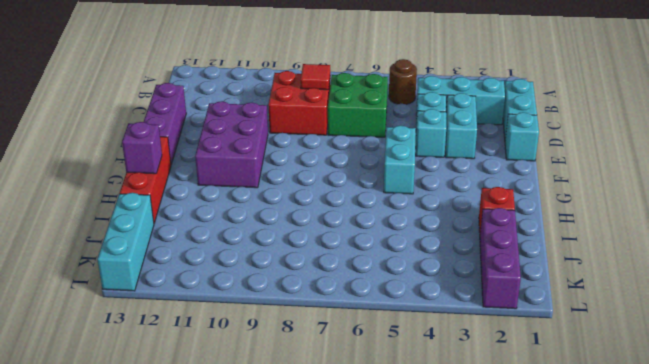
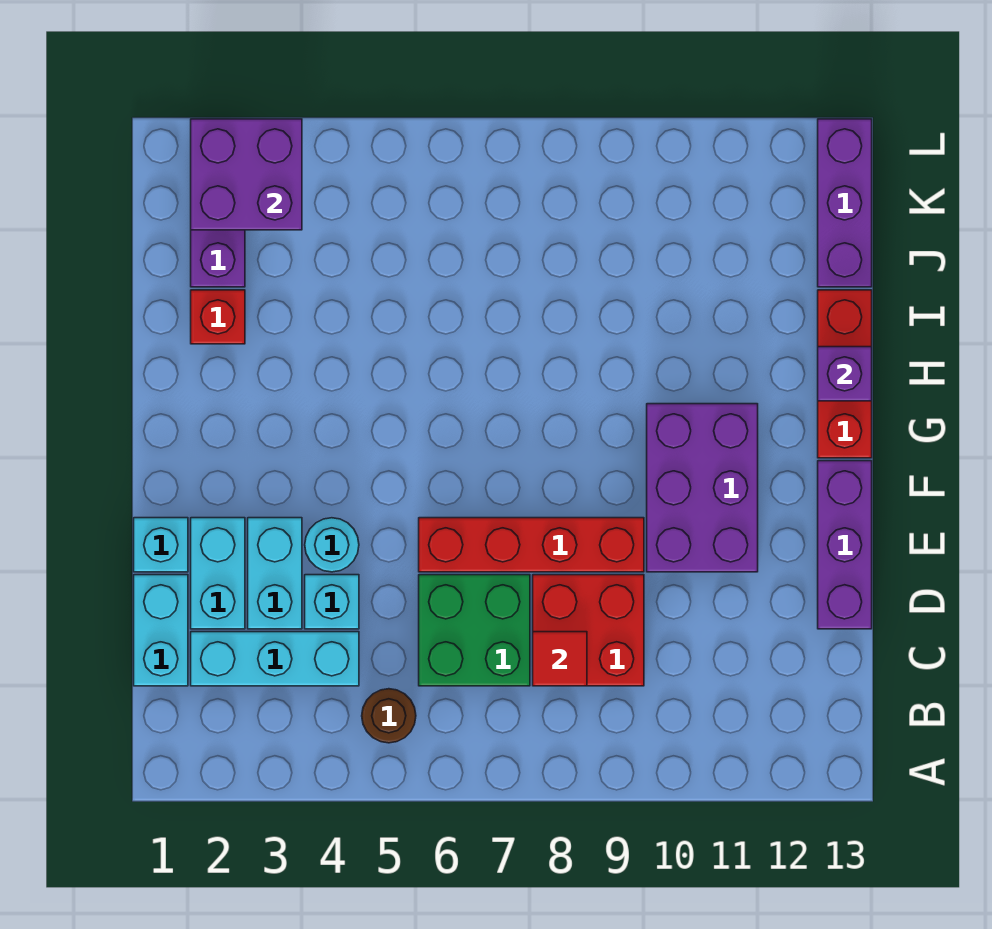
cyan 1x1 brick [416,109,446,157] -> cyan 1x1 round brick [305,518,359,572]
none -> red 1x4 brick [419,518,644,572]
cyan 1x2 brick [384,126,416,194] -> cyan 1x2 brick moved to [191,518,245,629]
cyan 1x3 brick [97,193,154,291] -> purple 1x3 brick [818,119,872,287]
none -> purple 2x2 brick [191,119,302,230]

